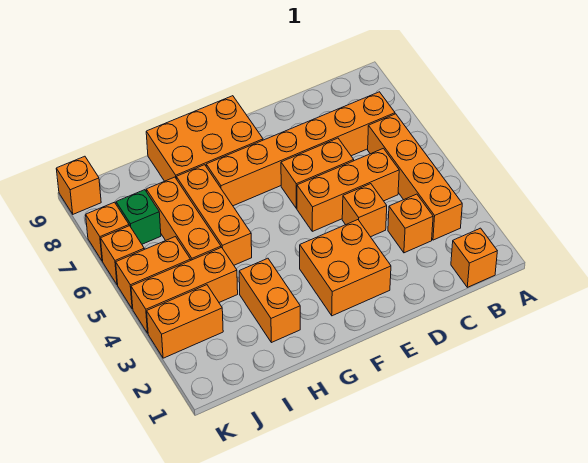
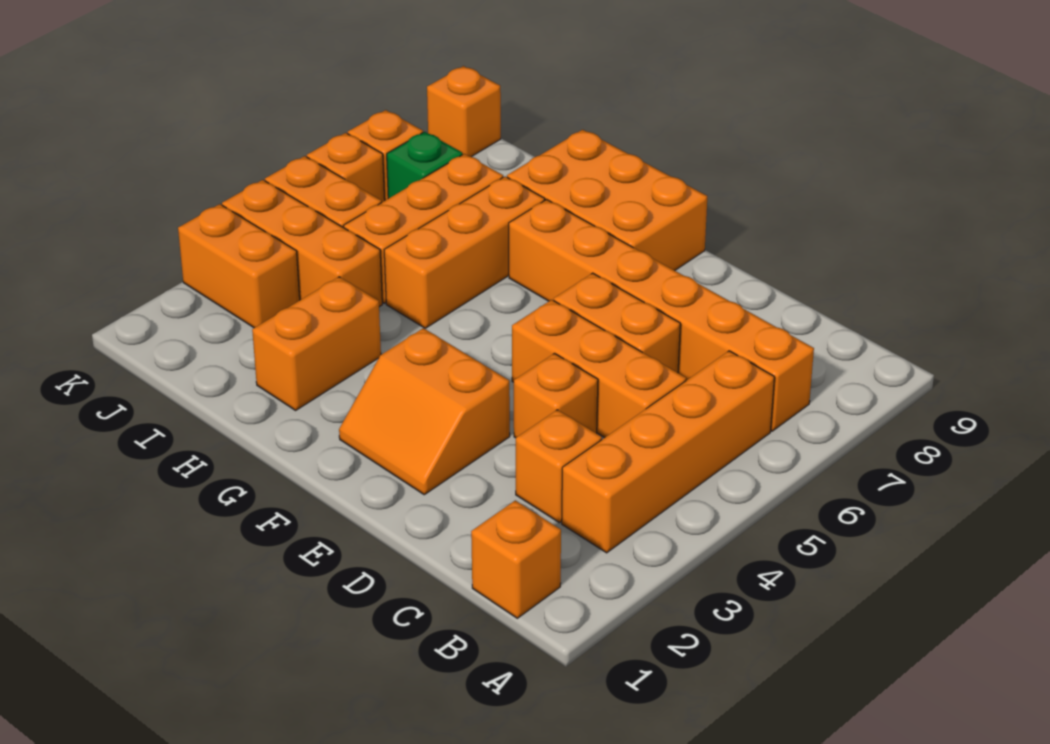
orange 2x2 brick [300,220,391,316] -> orange 2x2 slope [339,328,510,495]

